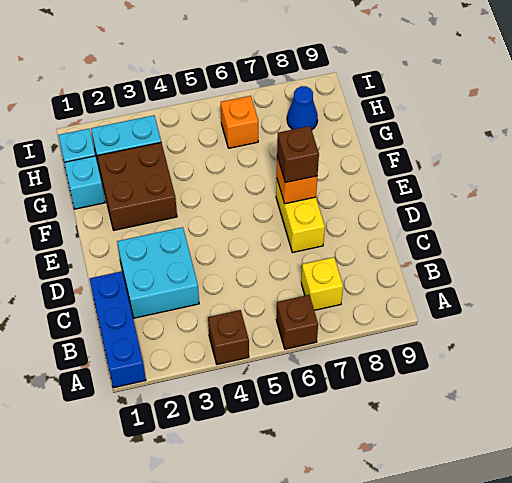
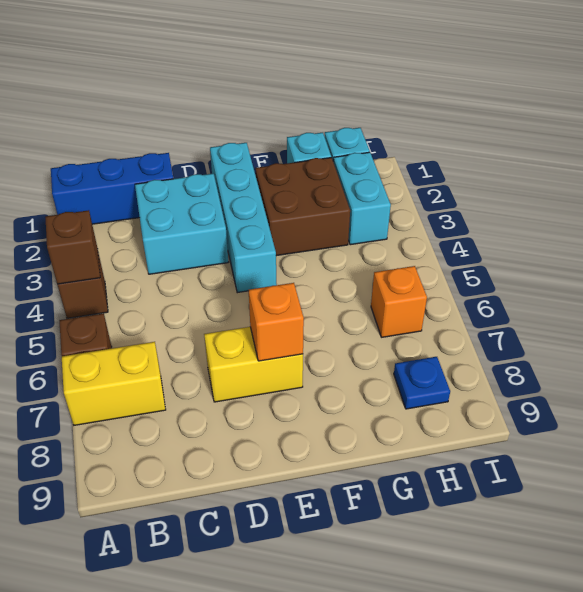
yellow 1x1 brick [301,257,343,310] -> yellow 1x2 brick [62,342,166,425]
none -> cyan 1x4 brick [210,143,277,293]
brown 1x1 brick [277,126,319,183] -> brown 1x1 brick moved to [45,210,100,284]
blue 1x1 cone [287,86,318,130] -> blue 1x1 plate [394,357,450,409]

